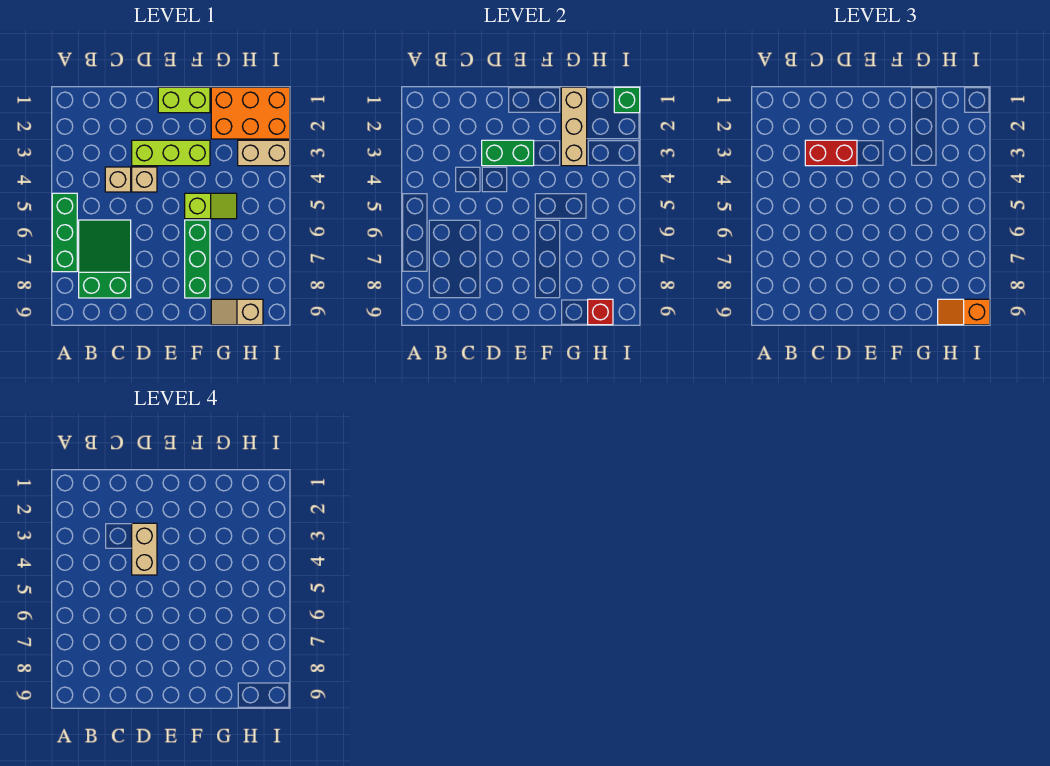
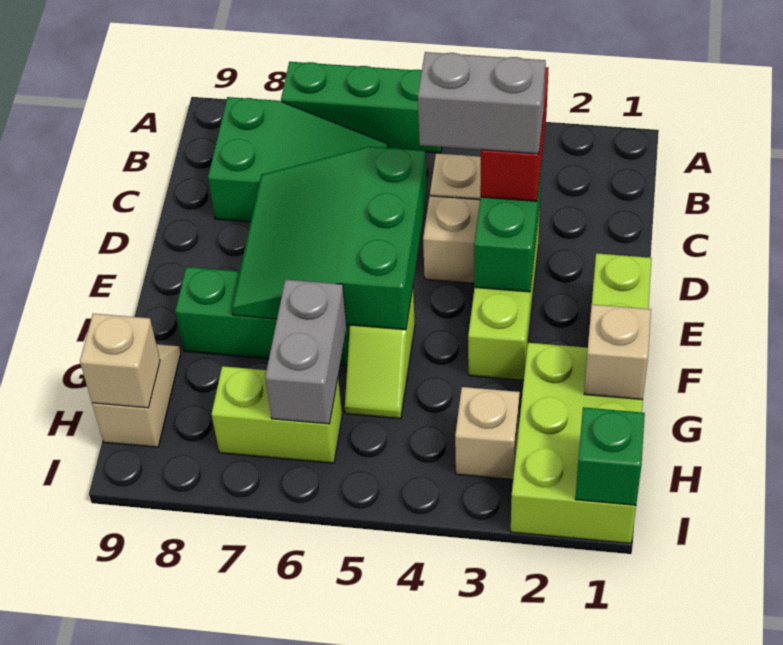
tan 1x2 brick [132,523,157,575] -> grey 1x2 brick [418,52,546,154]
none -> green 3x3 slope [232,146,427,330]
orange 2x3 brick [211,87,290,139] -> lime 2x3 brick [511,343,643,543]
tan 1x3 brick [561,87,587,166] -> tan 1x1 brick [584,304,651,400]
none -> grey 1x2 brick [265,280,347,424]
tan 1x2 brick [238,140,290,166] -> tan 1x1 brick [455,387,520,480]
none -> lime 1x2 brick [212,366,342,463]
red 1x1 brick [588,299,613,325] -> tan 1x1 brick [80,314,160,408]
orange 1x2 slope [938,299,990,325] -> none

